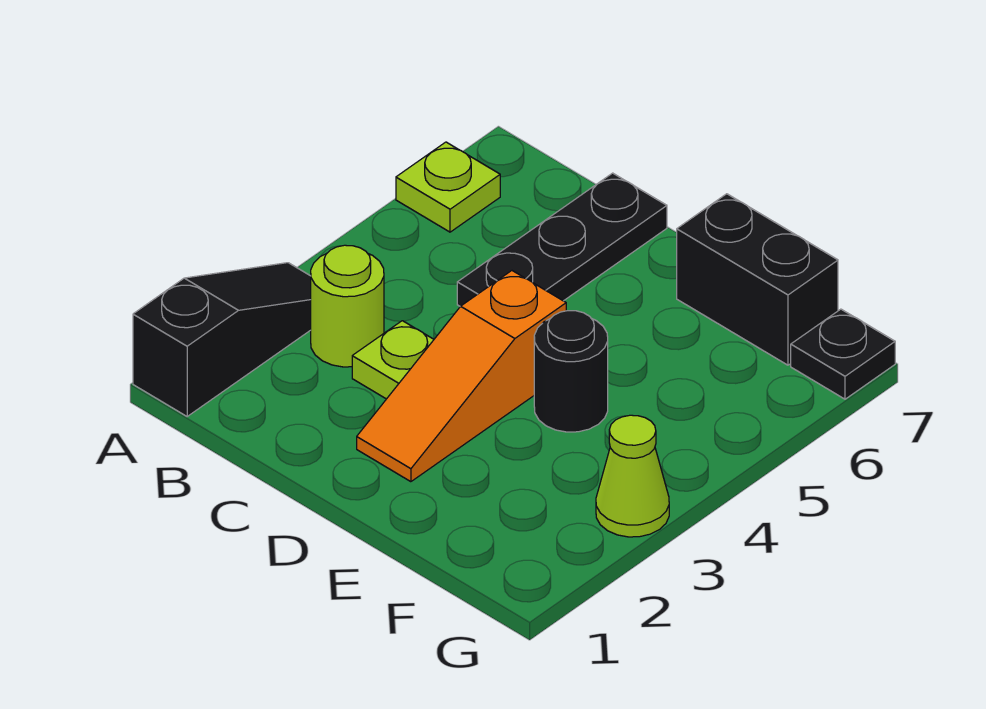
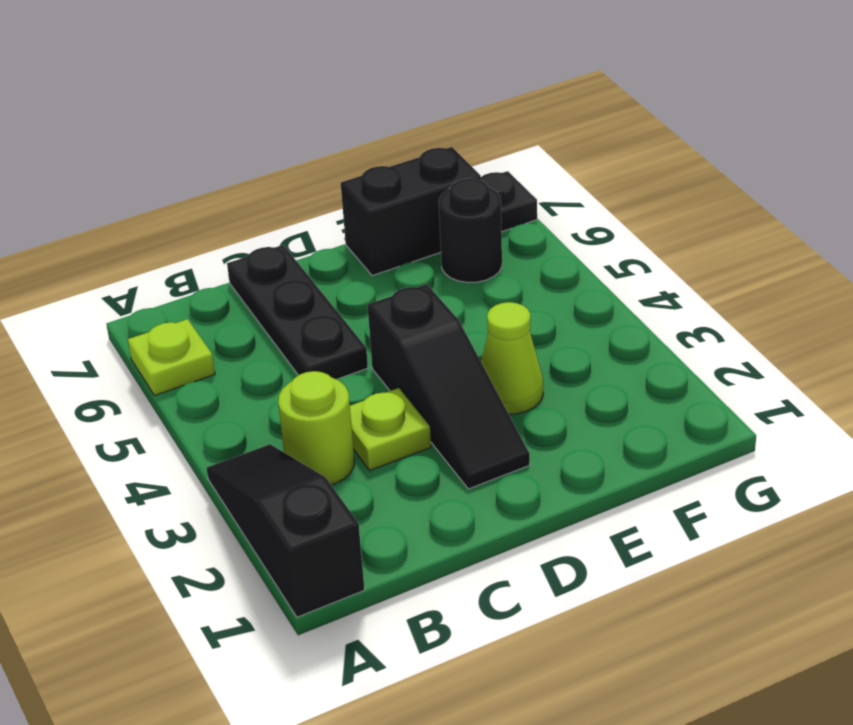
orange 1x3 slope [357,271,566,482] -> black 1x3 slope [367,284,530,489]
black 1x1 round brick [534,311,608,432] -> black 1x1 round brick moved to [439,179,502,283]
lime 1x1 cone [596,415,669,537] -> lime 1x1 cone moved to [481,302,543,414]

